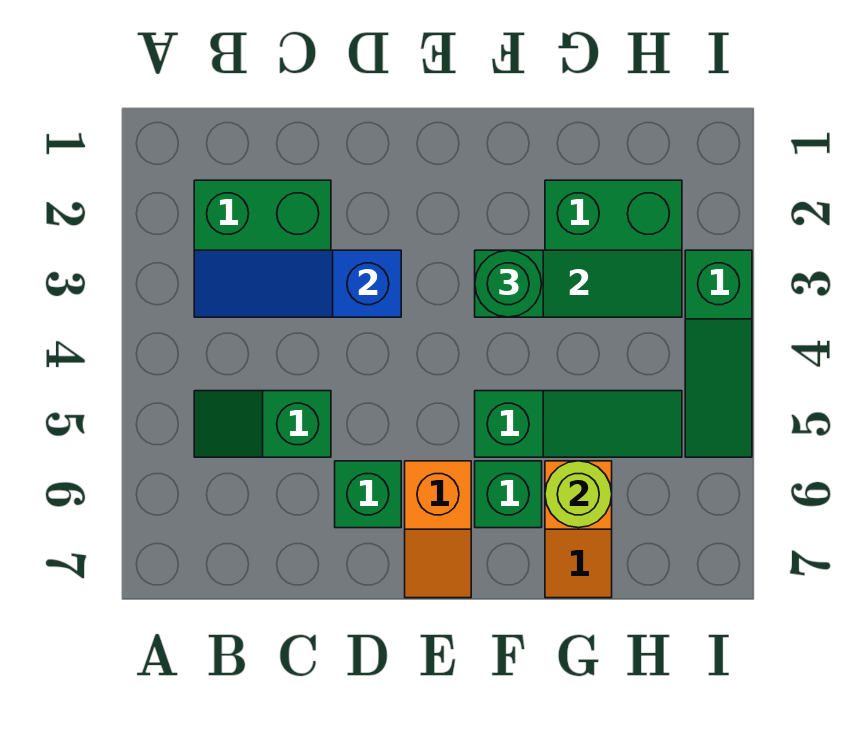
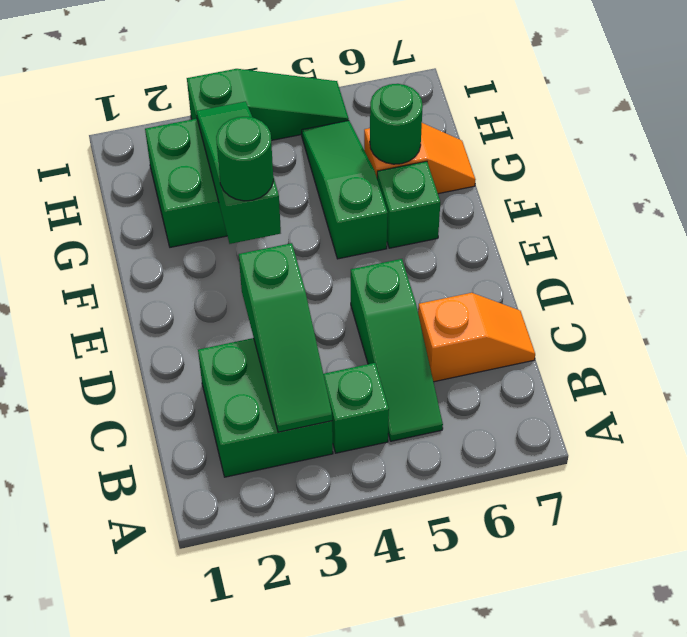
blue 1x3 slope [194,250,401,317] -> green 1x3 slope [239,243,332,432]
green 1x2 slope [194,391,331,457] -> green 1x3 slope [351,259,443,441]
green 1x1 brick [335,461,401,528] -> green 1x1 brick moved to [324,363,389,453]
orange 1x2 slope [405,461,471,598] -> orange 1x2 slope moved to [418,293,535,382]
lime 1x1 round brick [545,461,612,528] -> green 1x1 round brick [370,84,423,164]

